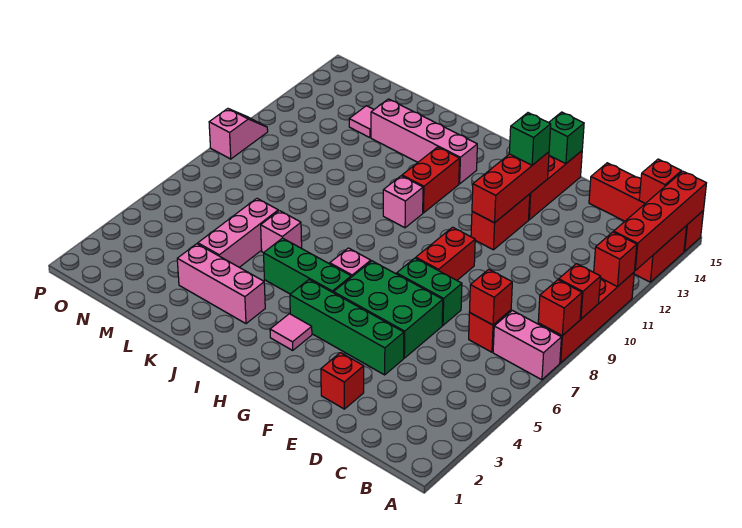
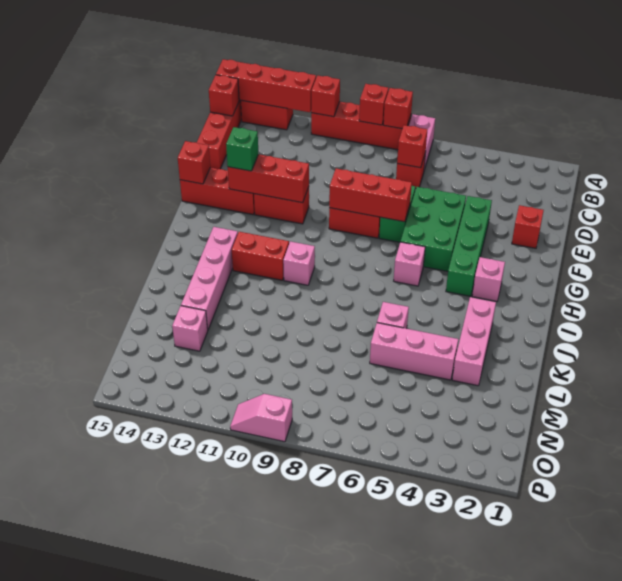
none -> red 1x3 brick [329,169,412,222]
green 1x1 brick [549,112,584,164] -> red 1x1 brick [178,141,210,184]
pink 1x1 tile [270,314,312,350] -> pink 1x1 brick [472,257,505,301]
green 1x3 brick [264,238,351,294] -> none
pink 1x1 tile [349,106,374,138] -> pink 1x1 brick [172,306,208,351]

